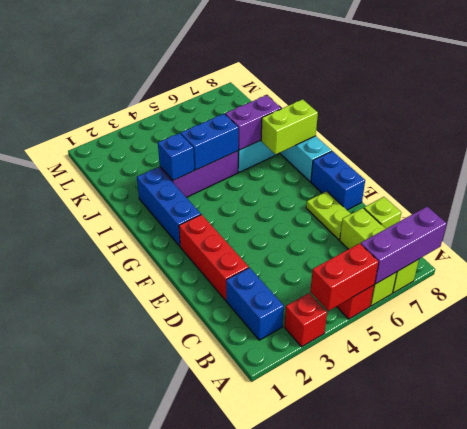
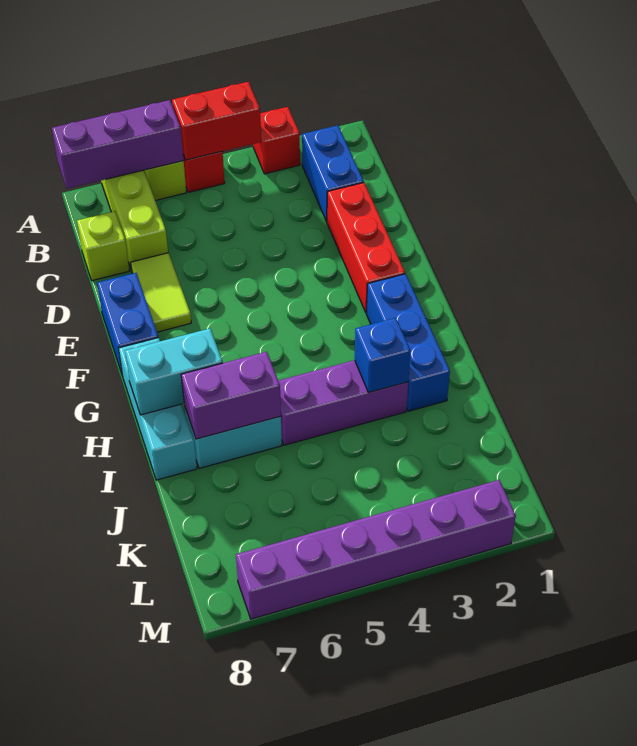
lime 1x2 plate [306,191,351,240] -> lime 1x2 tile [131,253,191,332]
lime 1x2 brick [261,99,318,154] -> cyan 1x2 brick [125,329,223,415]
blue 1x2 brick [181,114,238,170] -> none
none -> purple 1x6 brick [236,480,516,619]

